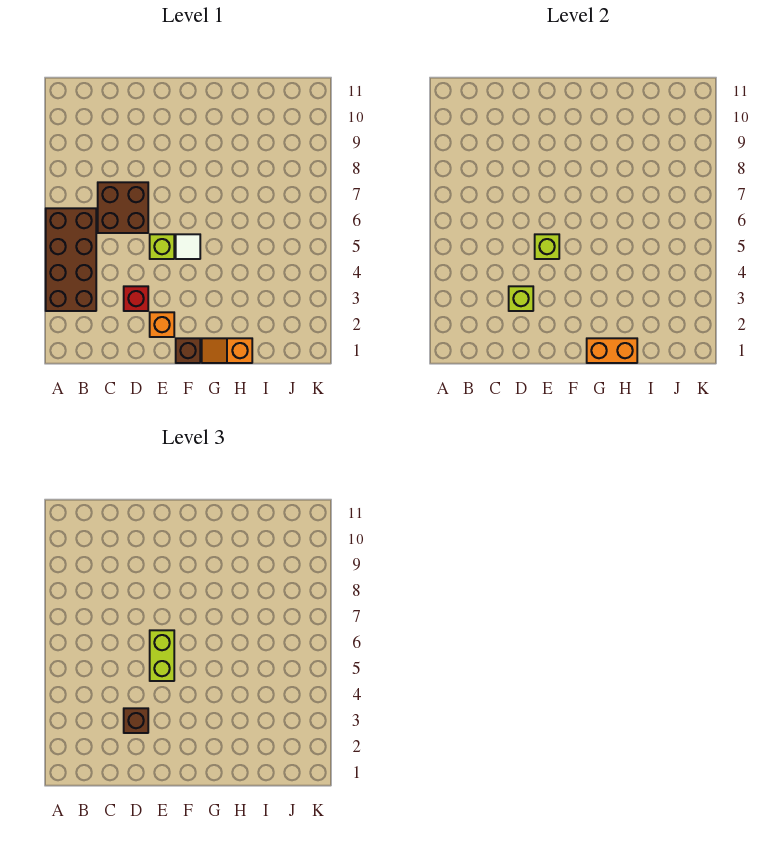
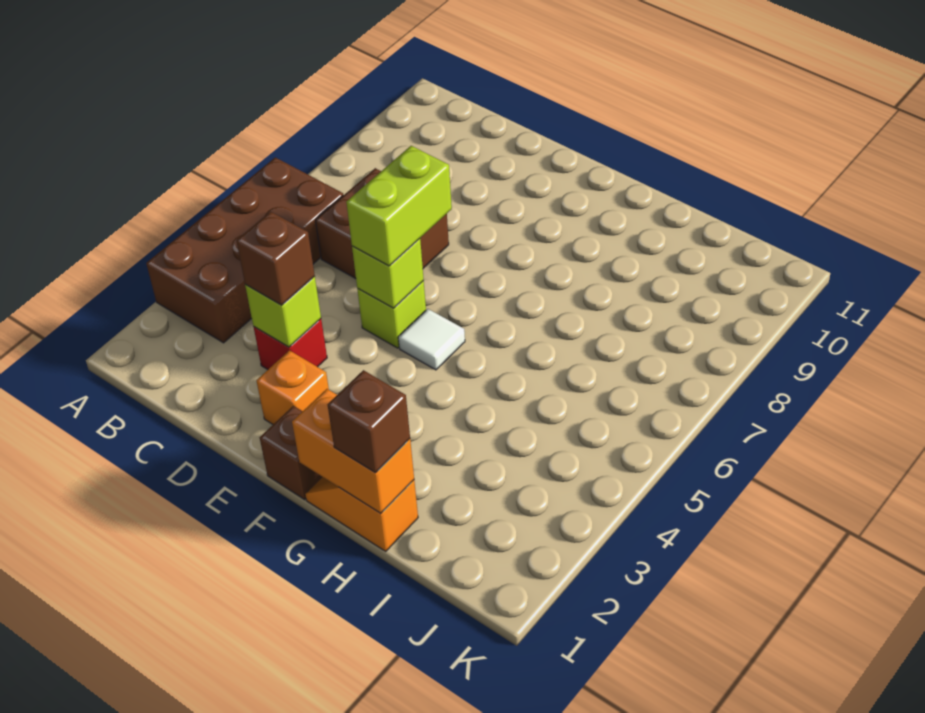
none -> brown 1x1 brick [328,370,410,473]

